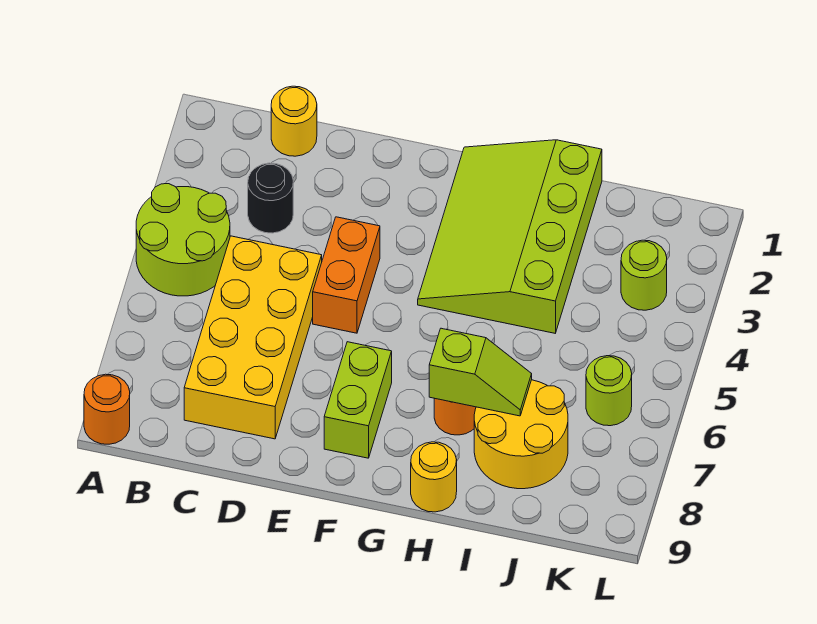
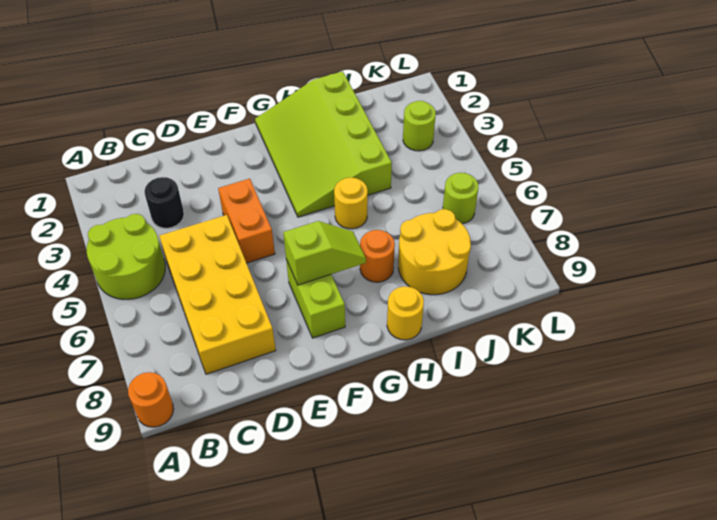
yellow 1x1 round brick [271,86,317,156] -> yellow 1x1 round brick moved to [334,178,368,229]
lime 1x2 slope [429,328,532,416] -> lime 1x2 slope moved to [283,221,366,285]

